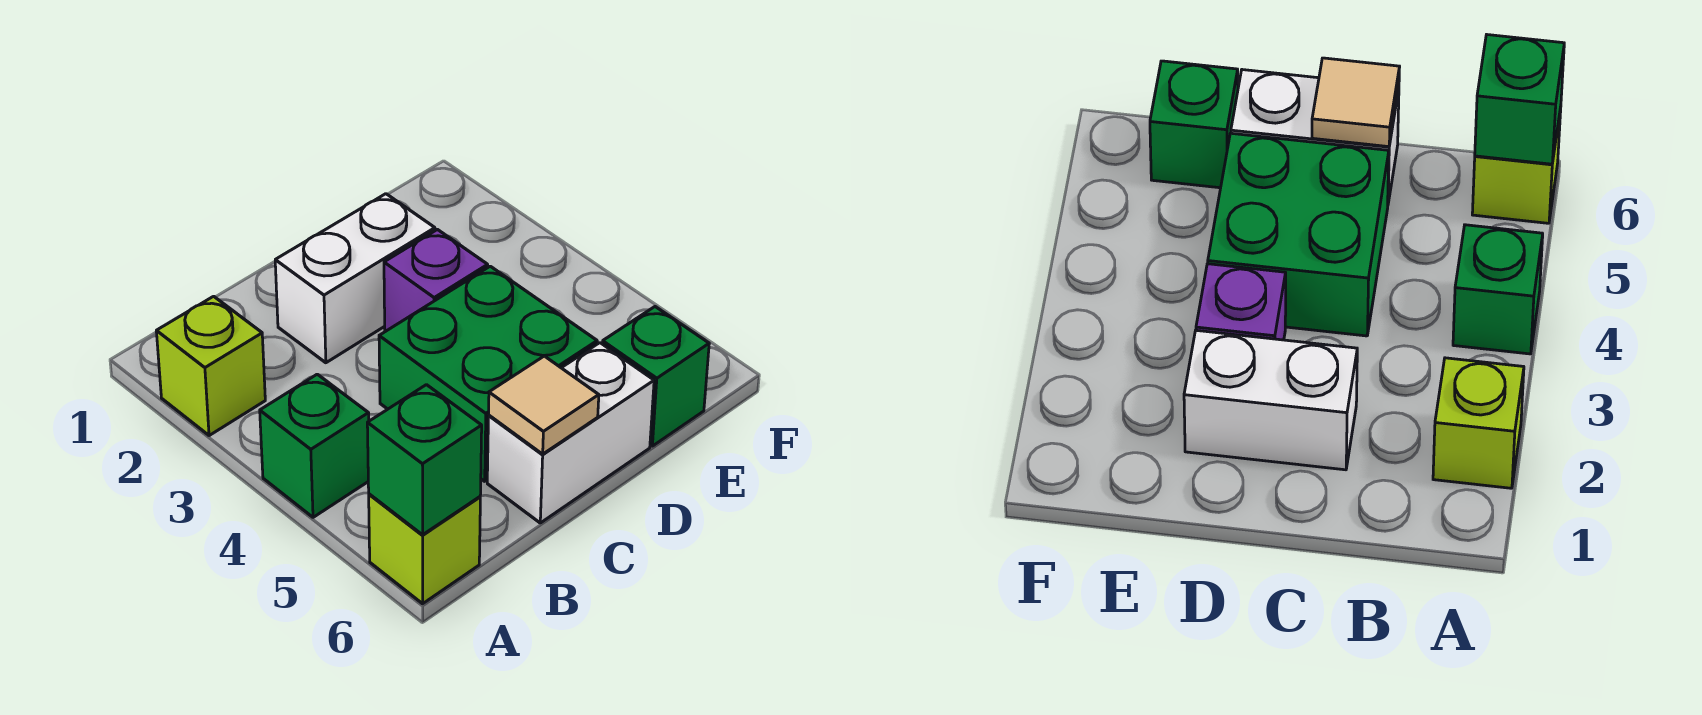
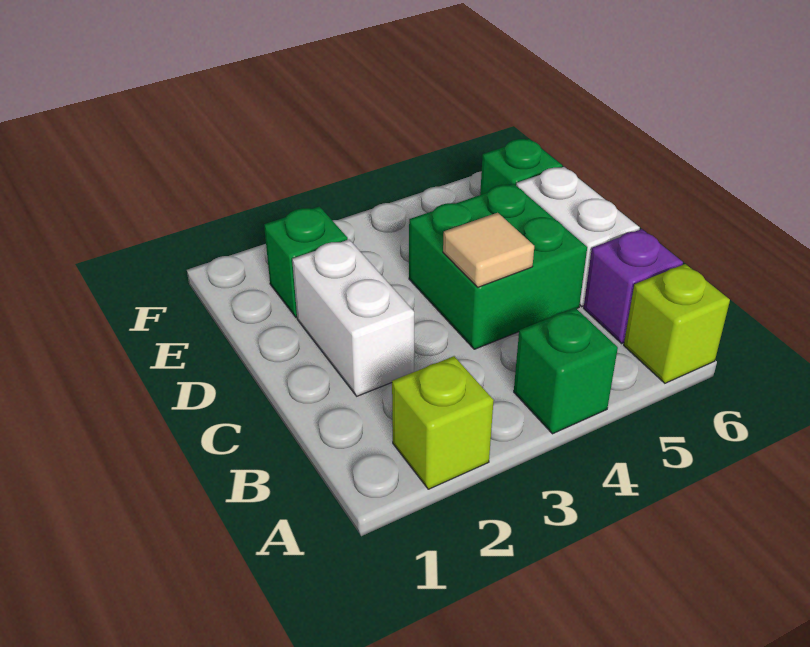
green 1x1 brick [367,385,482,535] -> green 1x1 brick moved to [264,206,348,318]
tan 1x1 tile [489,356,599,454] -> tan 1x1 tile moved to [443,213,534,287]
purple 1x1 brick [384,230,488,331] -> purple 1x1 brick moved to [584,229,683,343]

